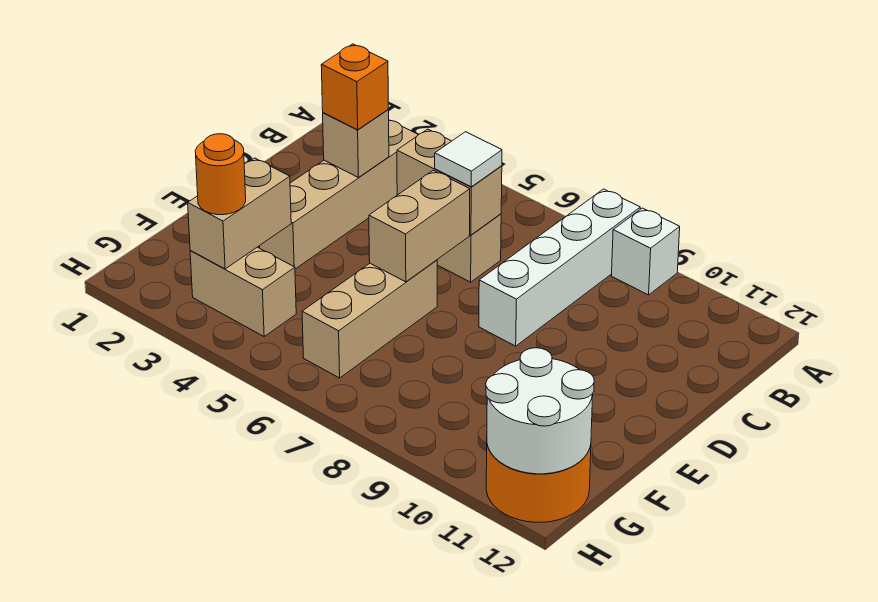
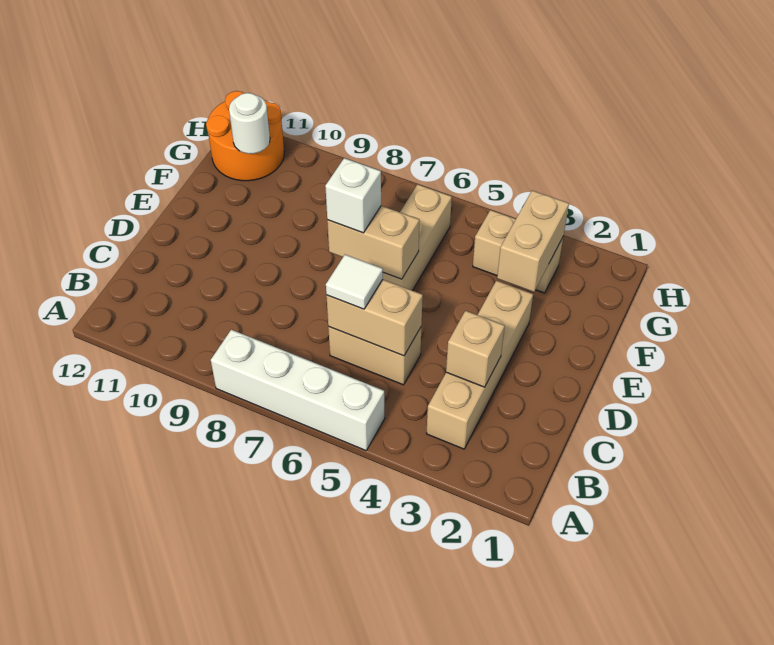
white 1x4 brick [479,189,640,346] -> white 1x4 brick turned to [211,330,385,450]
white 1x1 brick [612,208,680,295] -> white 1x1 brick moved to [325,158,381,233]
orange 1x1 brick [321,44,388,130] -> none
tan 1x2 brick [369,170,470,282] -> tan 1x2 brick turned to [327,206,419,279]
orange 1x1 round brick [195,134,246,215] -> none
white 2x2 round brick [486,348,594,474] -> white 1x1 round brick [229,93,270,154]

